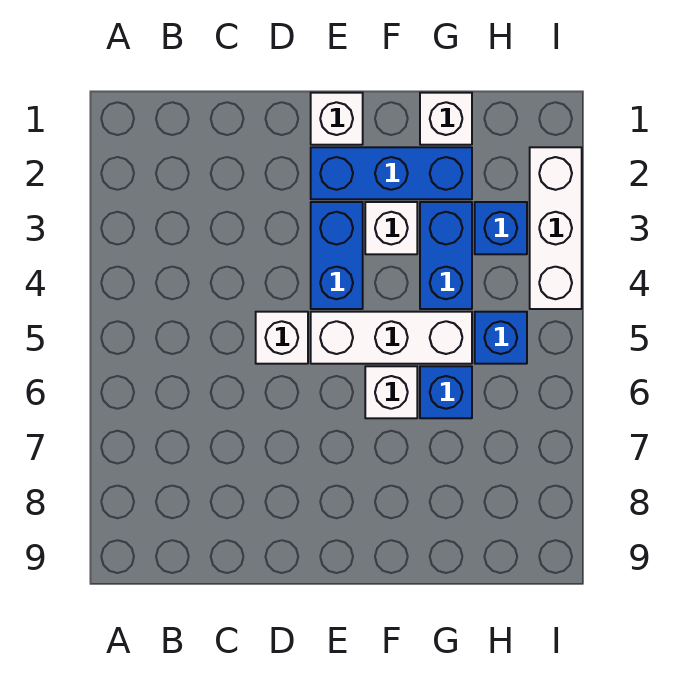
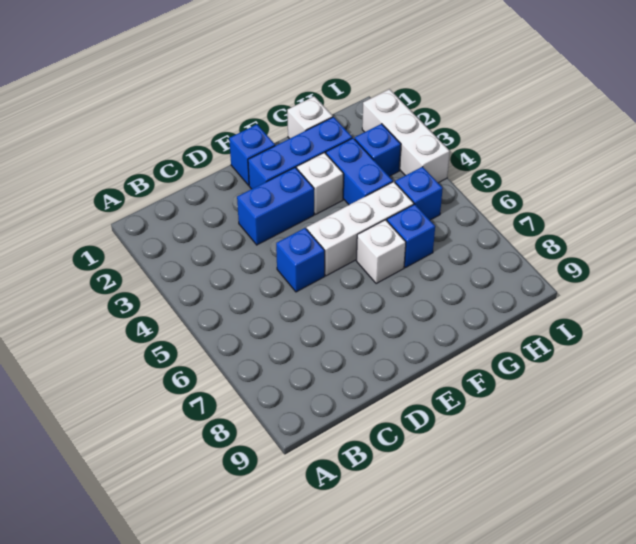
white 1x1 brick [256,312,308,364] -> blue 1x1 brick [276,228,325,292]
white 1x1 brick [311,93,363,145] -> blue 1x1 brick [229,124,275,185]
blue 1x2 brick [311,202,363,309] -> blue 1x2 brick turned to [237,167,314,245]

